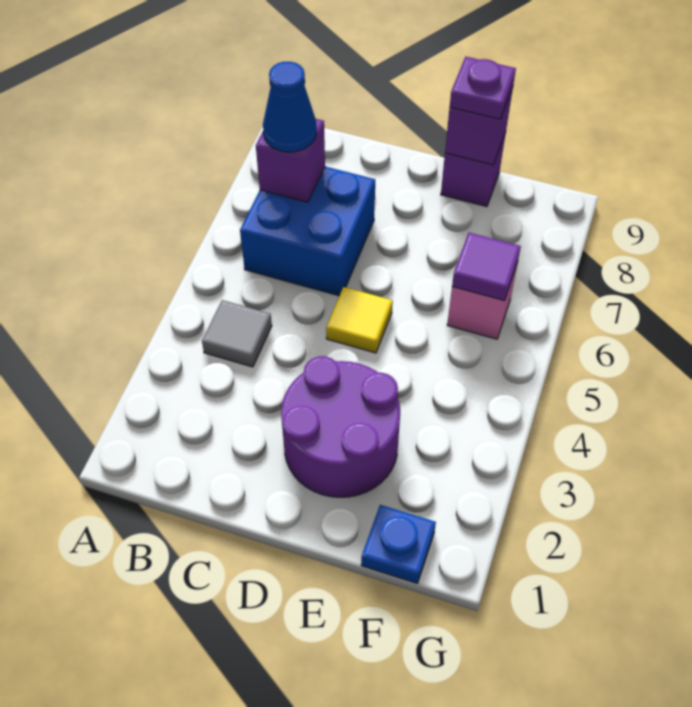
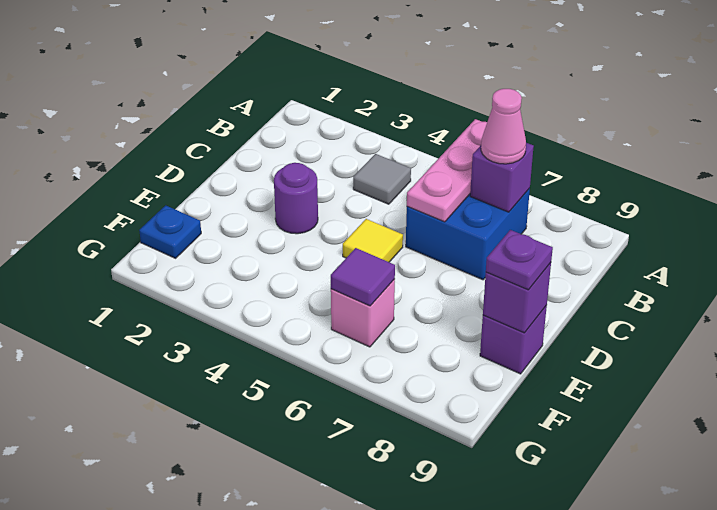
none -> pink 1x3 plate [407,119,487,222]
blue 1x1 cone [263,62,317,152] -> pink 1x1 cone [481,89,526,164]
purple 2x2 round brick [281,356,400,497] -> purple 1x1 round brick [274,163,318,234]

